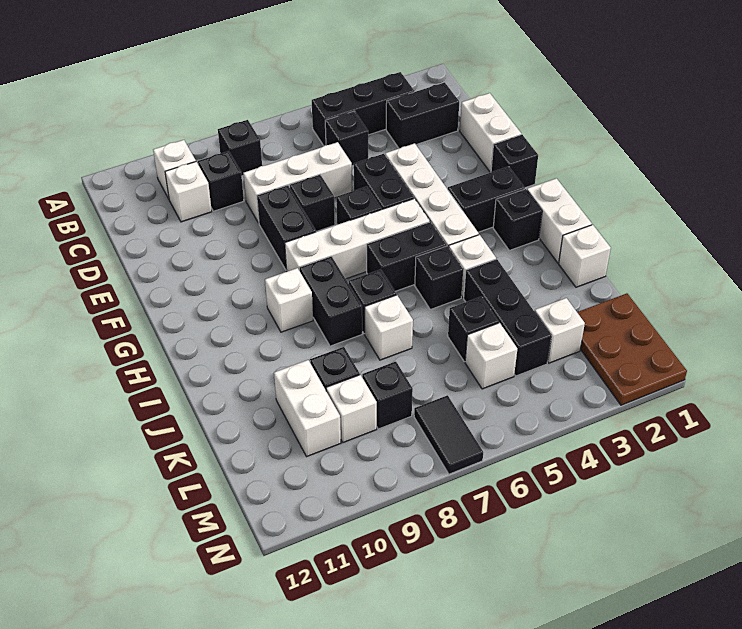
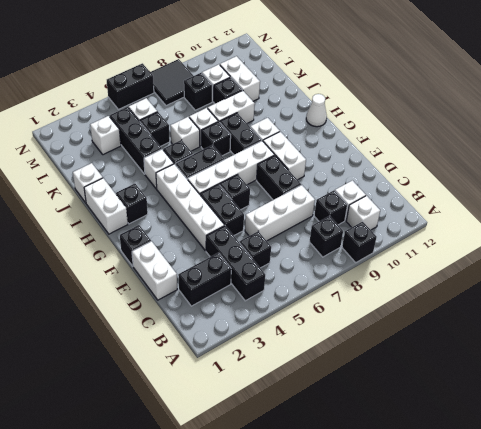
black 1x3 brick [312,72,414,146] -> black 1x3 brick turned to [206,226,265,301]
black 1x1 brick [290,175,335,232] -> black 1x1 brick moved to [342,221,377,262]
none -> white 1x2 brick [263,132,306,180]
black 1x2 brick [447,167,525,232] -> black 1x2 brick moved to [107,63,154,109]
none -> white 1x1 cone [306,94,327,127]
none -> white 1x1 brick [170,117,200,151]
none -> white 1x2 brick [208,90,255,123]
brown 2x3 plate [577,293,687,405] -> none
black 1x2 tile [414,395,483,474] -> black 2x2 tile [150,59,193,106]

